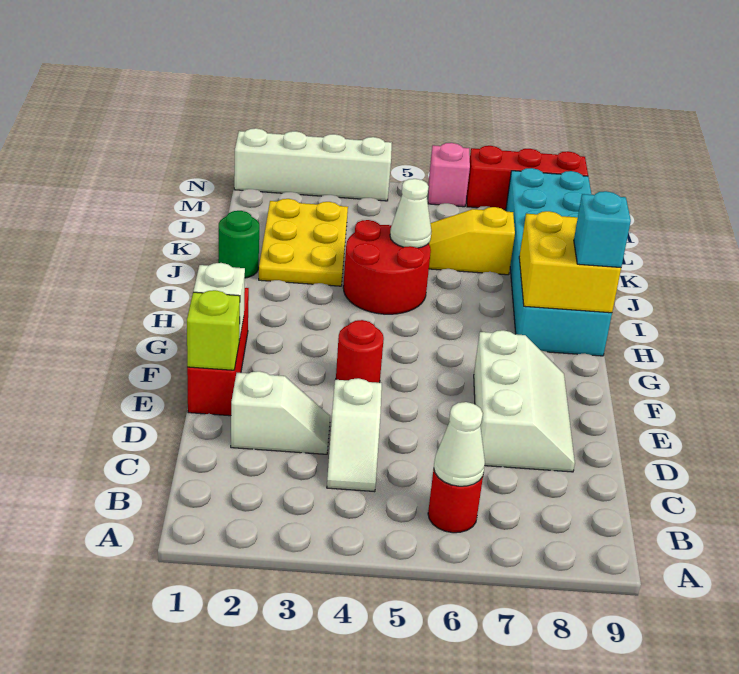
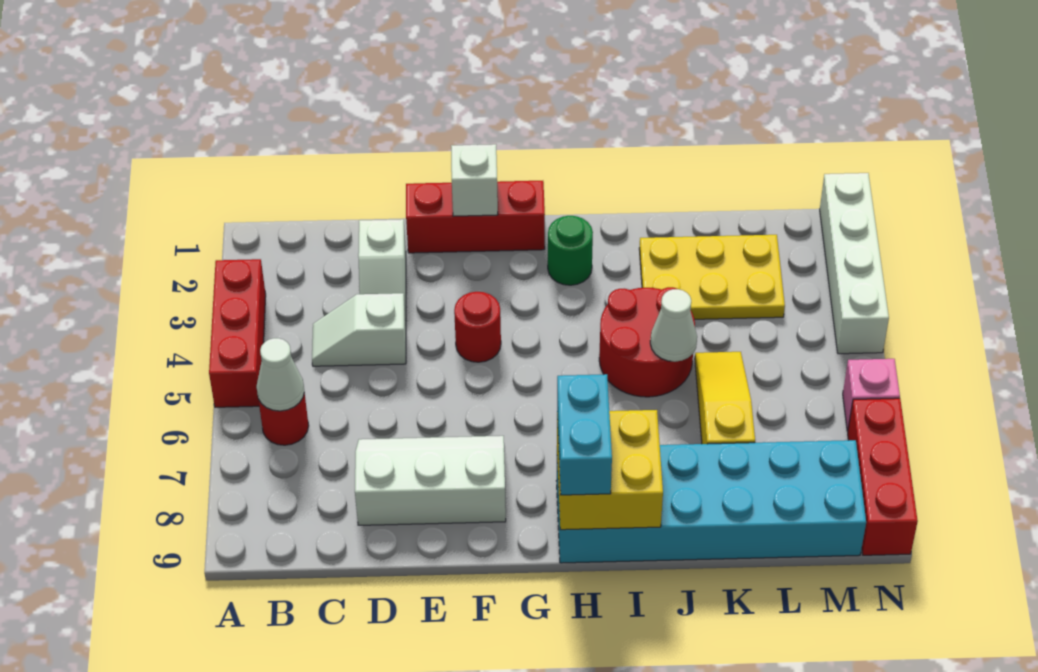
none -> red 1x3 brick [209,259,266,407]
white 2x3 slope [474,330,575,472] -> white 2x3 slope turned to [355,436,506,525]
lime 1x1 brick [187,290,240,370] -> none
cyan 1x1 brick [574,191,631,267] -> cyan 1x2 brick [557,374,612,495]
green 1x1 round brick [218,211,259,278] -> green 1x1 round brick moved to [548,216,593,285]

